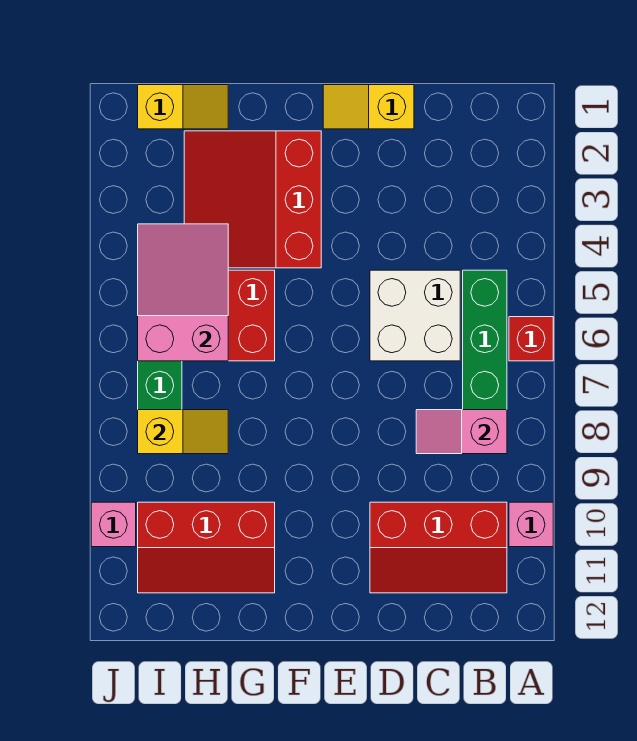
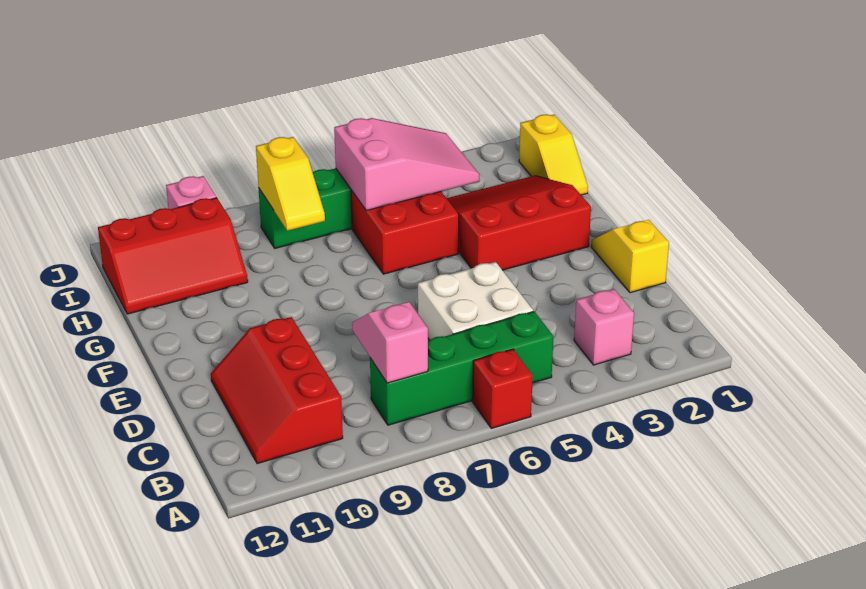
pink 1x1 brick [509,502,553,547] -> pink 1x1 brick moved to [574,289,634,365]
red 2x3 slope [138,502,275,593] -> red 2x3 slope turned to [98,198,248,314]

